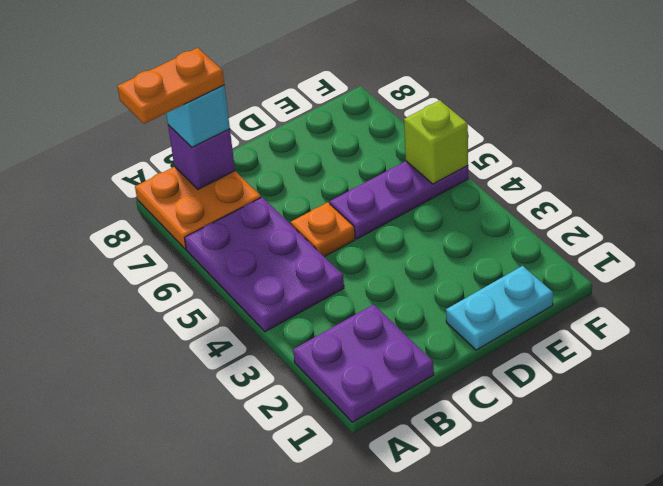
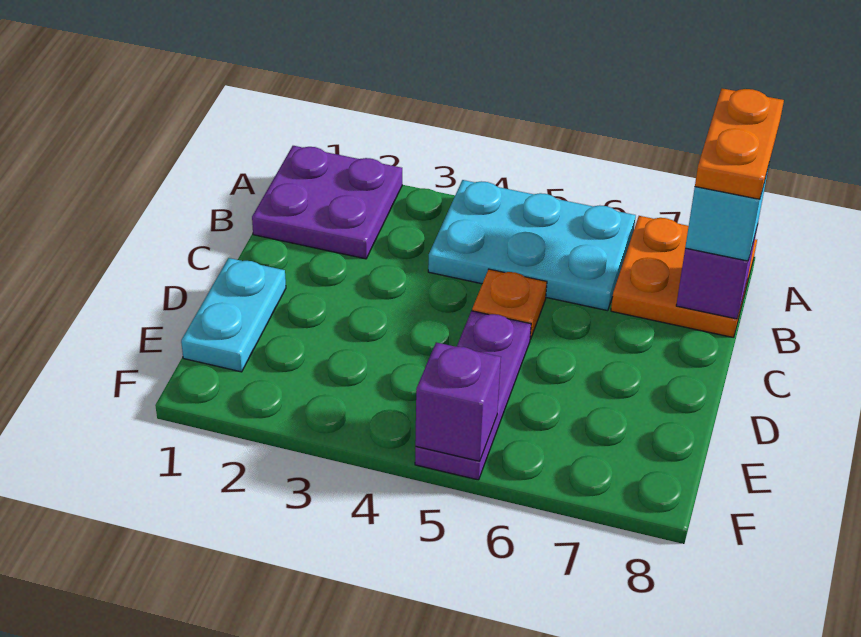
purple 2x3 plate [185,197,344,332] -> cyan 2x3 plate [428,180,636,311]
lime 1x1 brick [404,100,468,184] -> purple 1x1 brick [415,342,501,461]

